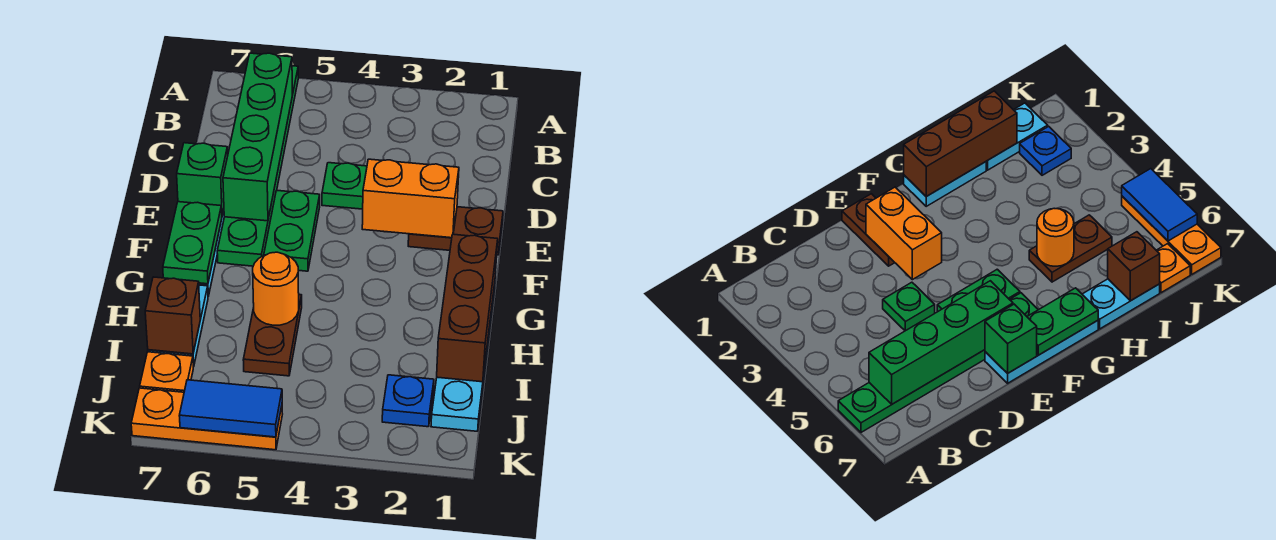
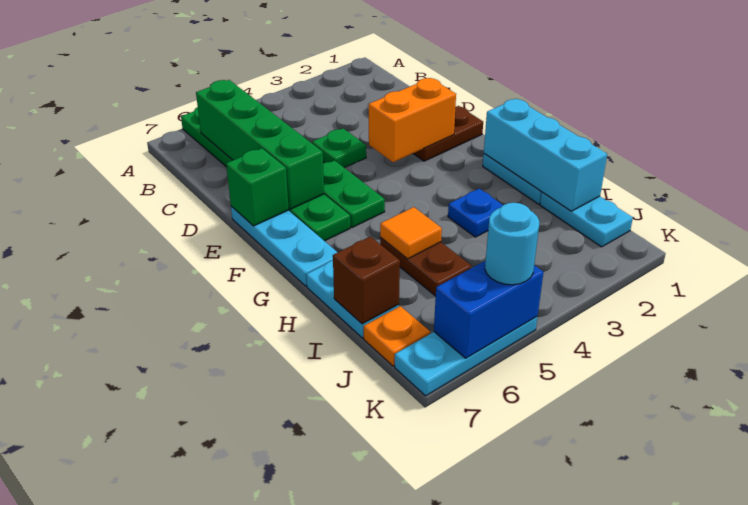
green 1x2 plate [163,202,222,284] -> none
brown 1x3 brick [437,234,498,382] -> cyan 1x3 brick [484,99,607,211]
orange 1x1 round brick [253,252,299,325] -> orange 1x1 tile [380,207,442,259]
blue 1x1 plate [382,375,434,427] -> blue 1x1 plate moved to [448,189,503,237]
orange 1x3 plate [131,388,282,450] -> cyan 1x3 plate [395,317,537,396]
blue 1x2 tile [179,380,282,437] -> blue 1x2 brick [434,261,544,358]
none -> cyan 1x1 round brick [485,203,539,285]

